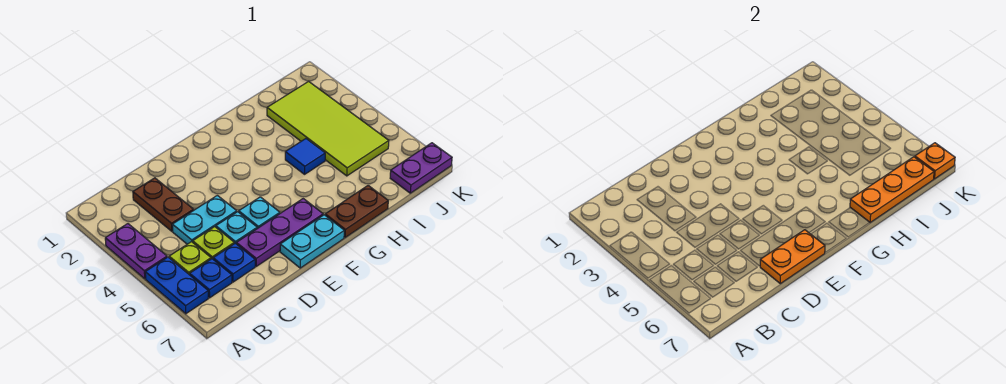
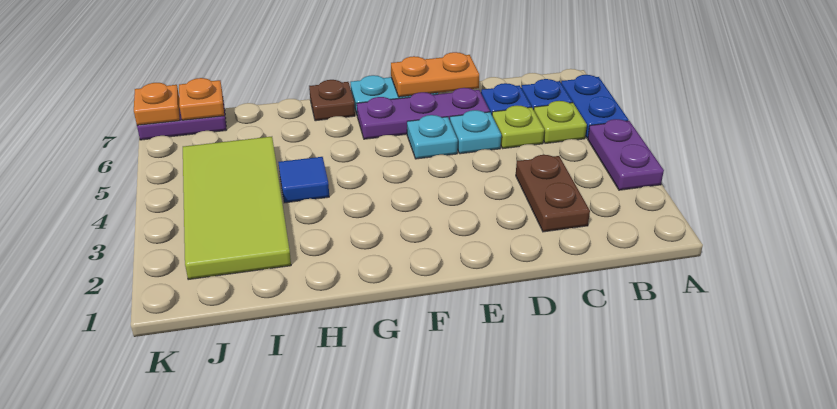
cyan 1x2 plate [172,195,237,244] -> none
brown 1x2 plate [325,186,388,238] -> brown 1x1 plate [309,80,355,121]
orange 1x3 plate [850,157,934,222] -> orange 1x1 plate [179,78,224,120]

